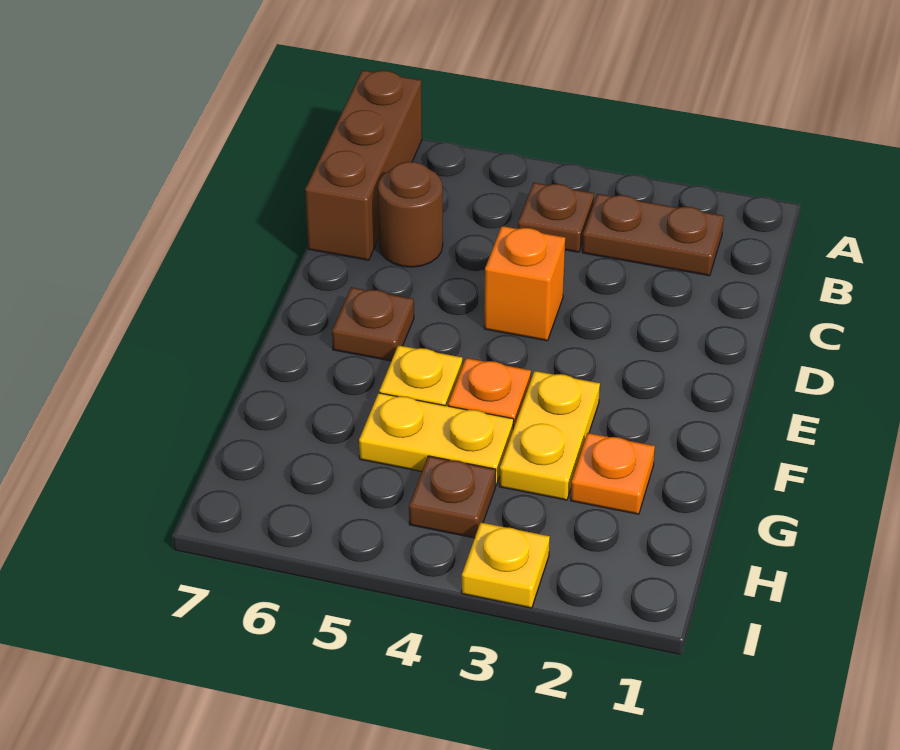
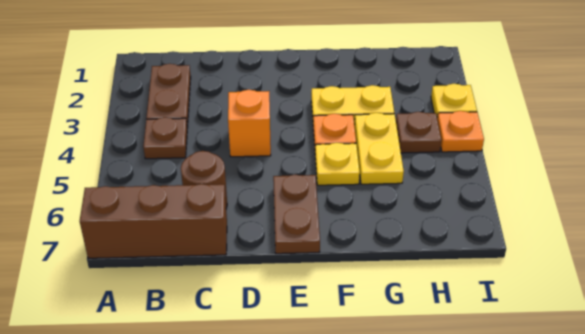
brown 1x1 plate [332,287,414,361] -> brown 1x2 plate [273,174,320,254]
orange 1x1 plate [571,433,655,514] -> orange 1x1 plate moved to [437,111,484,152]

